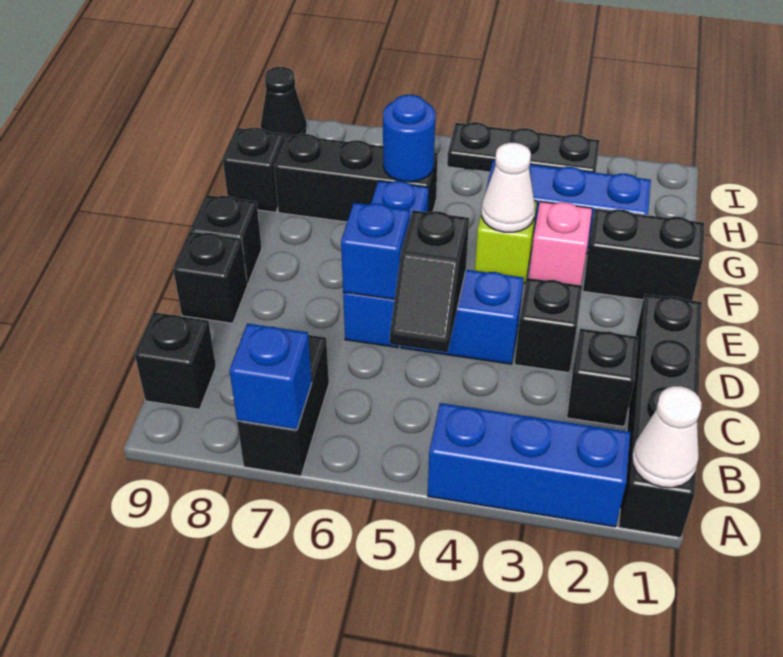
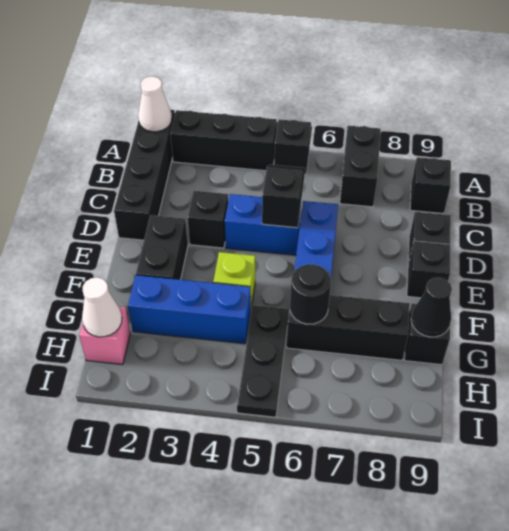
blue 1x3 brick [428,403,630,527] -> black 1x3 brick [170,110,277,171]
blue 1x1 brick [229,323,312,430] -> none
black 1x1 brick [567,328,638,427] -> black 1x1 brick moved to [274,119,311,174]
blue 1x1 brick [341,203,410,300] -> none
black 1x2 brick [583,209,704,300] -> black 1x2 brick turned to [136,215,188,280]
pink 1x1 brick [529,202,592,285] -> pink 1x1 brick moved to [79,306,130,365]
white 1x1 cone [482,143,535,232] -> white 1x1 cone moved to [82,277,122,337]
blue 1x1 round brick [383,95,435,182] -> black 1x1 round brick [290,264,331,324]
black 1x3 plate [447,122,600,173] -> black 1x3 plate turned to [237,305,289,417]
black 1x1 cone [261,67,307,137] -> black 1x1 cone moved to [411,278,452,337]

